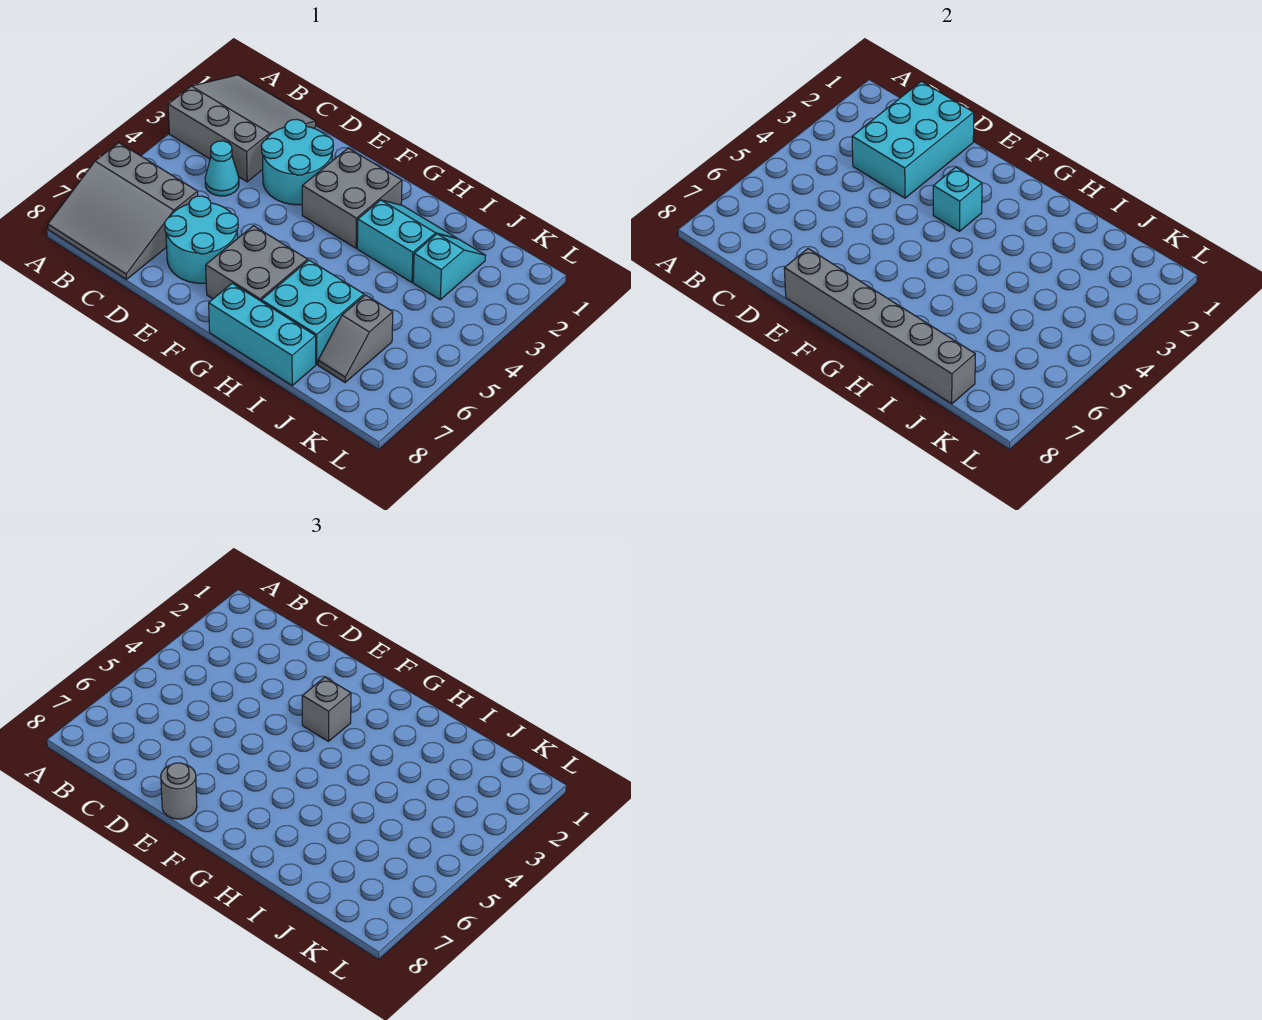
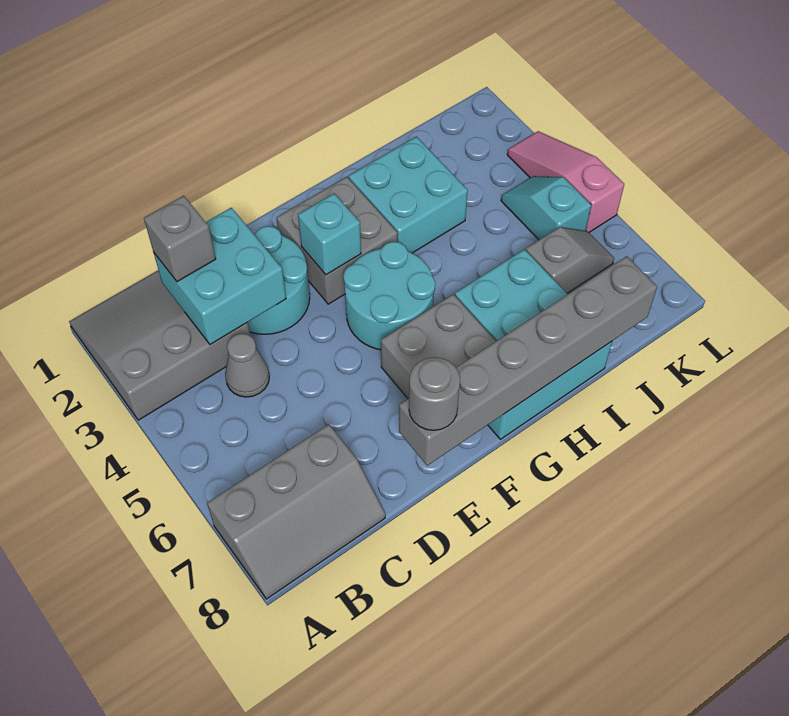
grey 3x3 slope [48,143,198,279] -> grey 2x3 slope [207,424,385,599]
cyan 2x3 brick [852,81,974,198] -> cyan 2x2 brick [153,208,286,345]
cyan 1x1 cone [205,141,239,196] -> grey 1x1 cone [225,334,269,397]
cyan 2x2 round brick [165,196,238,283] -> cyan 2x2 round brick moved to [343,242,435,350]
grey 1x1 brick [302,677,351,741] -> grey 1x1 brick moved to [144,196,216,282]
cyan 2x2 slope [357,200,457,282] -> cyan 2x2 brick [349,137,468,253]
cyan 1x2 slope [413,234,485,300] -> cyan 1x2 slope moved to [501,176,591,240]
grey 1x2 slope [318,295,393,382] -> grey 1x2 slope turned to [526,227,614,293]
none -> pink 1x3 slope [507,131,624,232]

